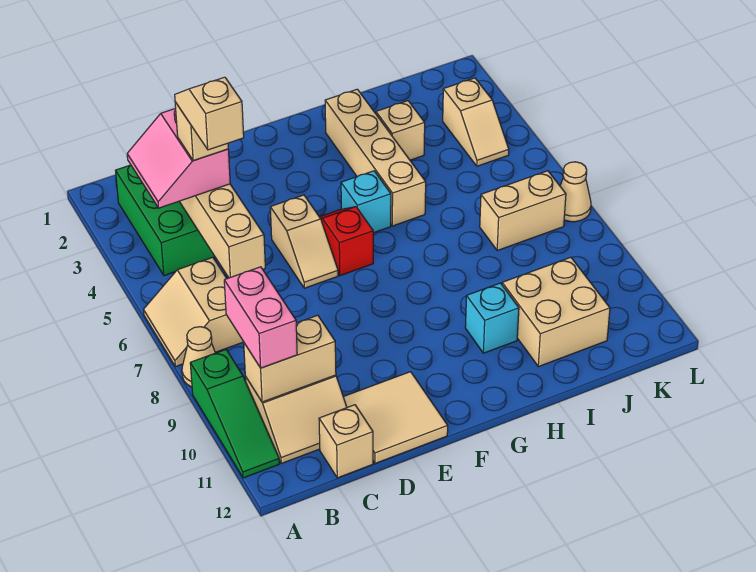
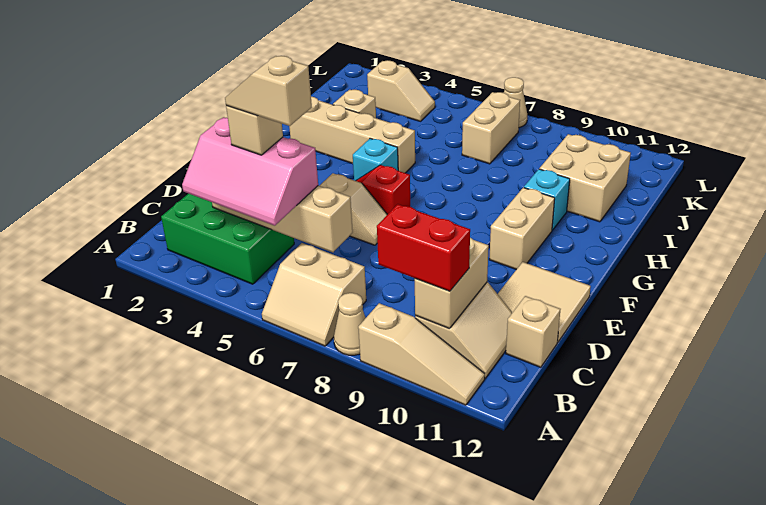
green 1x3 slope [190,350,279,478] -> tan 1x3 slope [358,303,485,405]
pink 2x2 slope [127,108,230,208] -> pink 2x3 slope [182,117,318,226]
pink 1x2 brick [224,267,297,368] -> red 1x2 brick [377,204,470,291]
none -> tan 1x2 brick [489,188,555,269]

